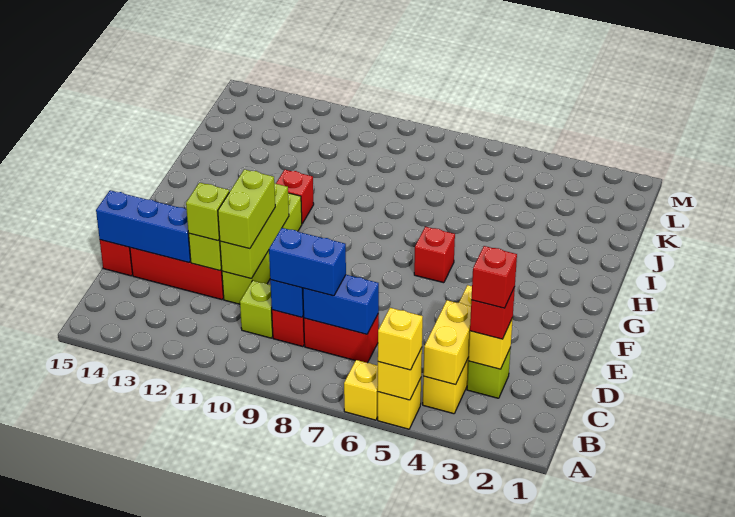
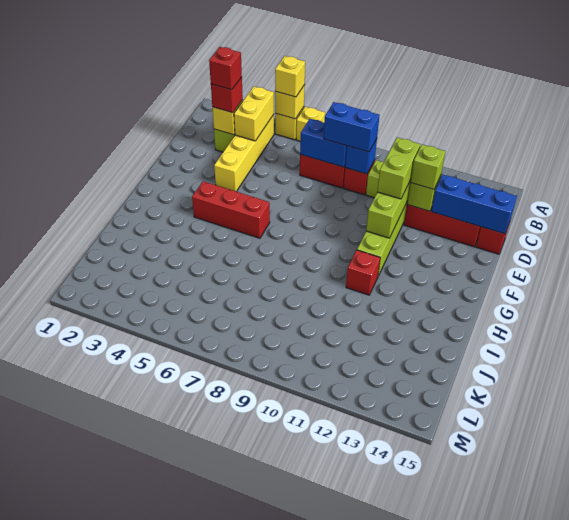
red 1x1 brick [414,227,455,283] -> red 1x3 brick [192,181,270,238]

